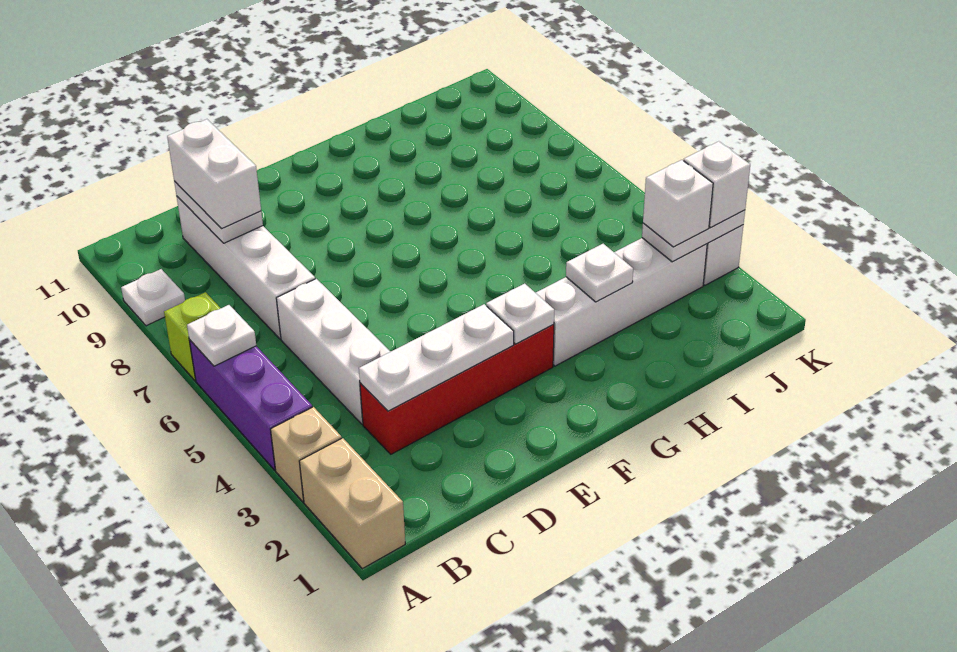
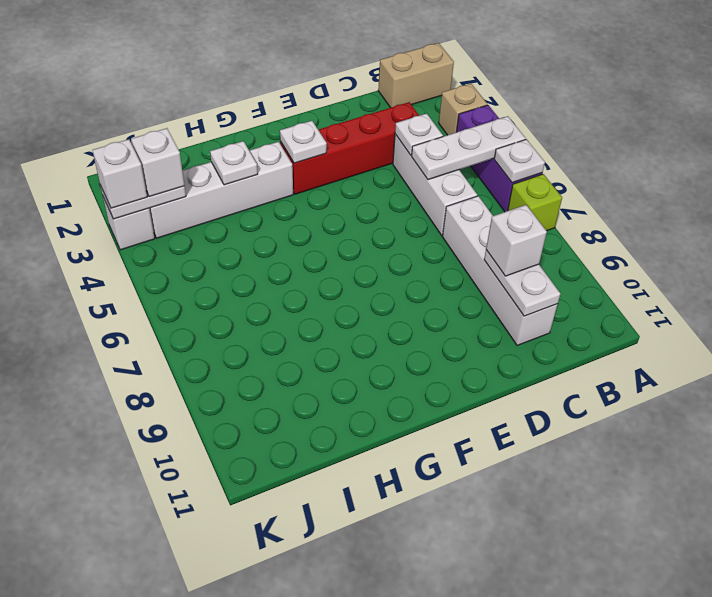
tan 1x2 brick [299,438,405,569] -> tan 1x2 brick turned to [378,43,454,108]
white 1x1 plate [121,269,185,326] -> white 1x1 plate moved to [395,113,443,155]
white 1x3 plate [359,304,514,411] -> white 1x3 plate moved to [412,116,526,180]
white 1x2 brick [167,119,261,229] -> white 1x1 brick [486,205,547,276]

